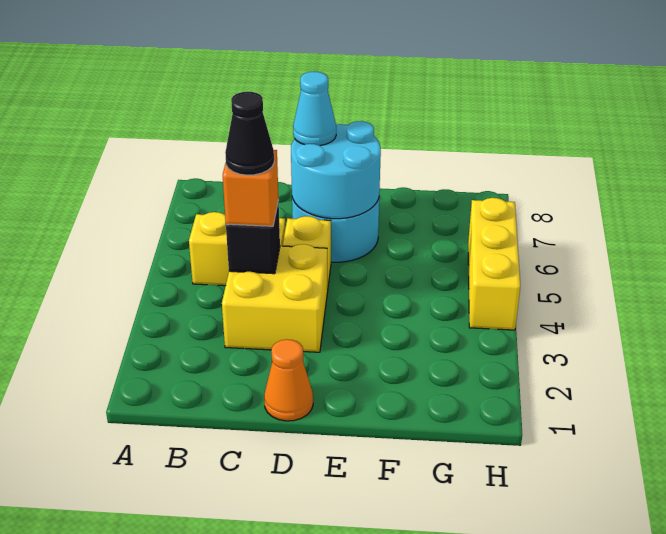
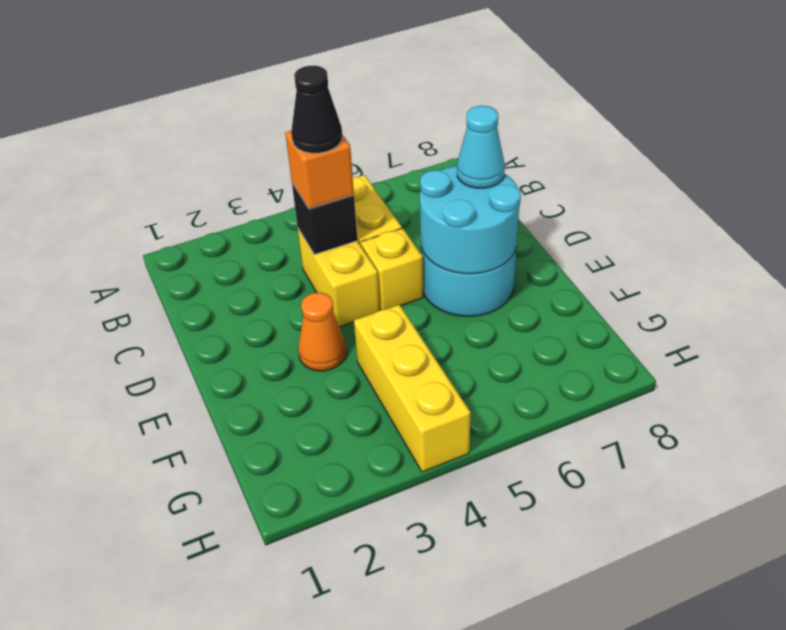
yellow 2x2 brick [222,244,328,352] -> yellow 1x2 brick [298,229,380,327]
orange 1x1 cone [264,339,313,421] -> orange 1x1 cone moved to [298,293,347,371]
yellow 1x3 brick [468,198,520,330] -> yellow 1x3 brick turned to [354,305,471,472]

